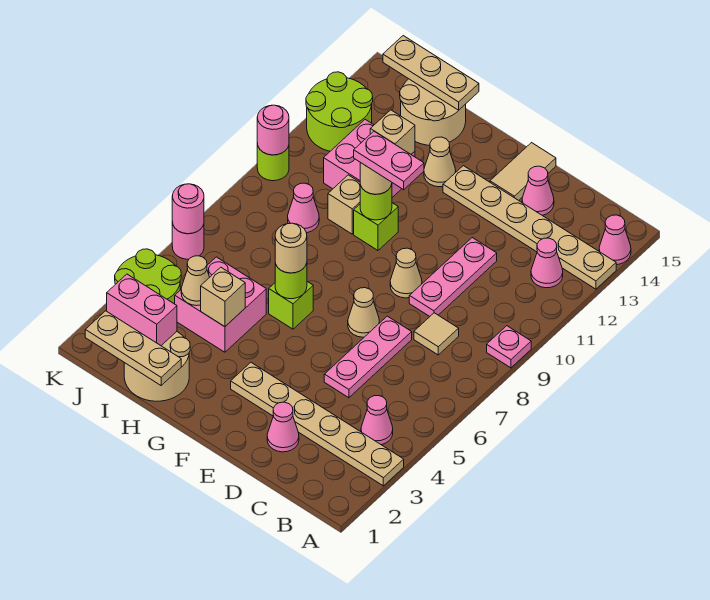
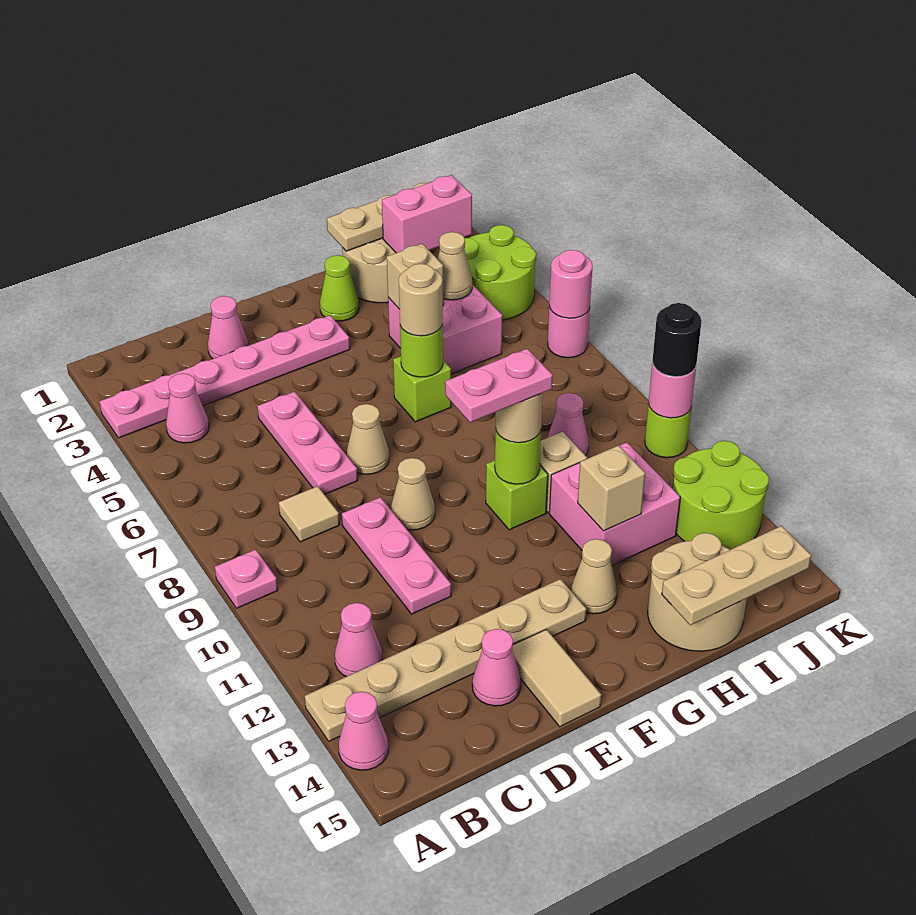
tan 1x6 plate [231,363,404,486] -> pink 1x6 plate [100,315,350,438]
none -> lime 1x1 cone [320,255,359,321]
none -> black 1x1 round brick [652,303,702,377]

